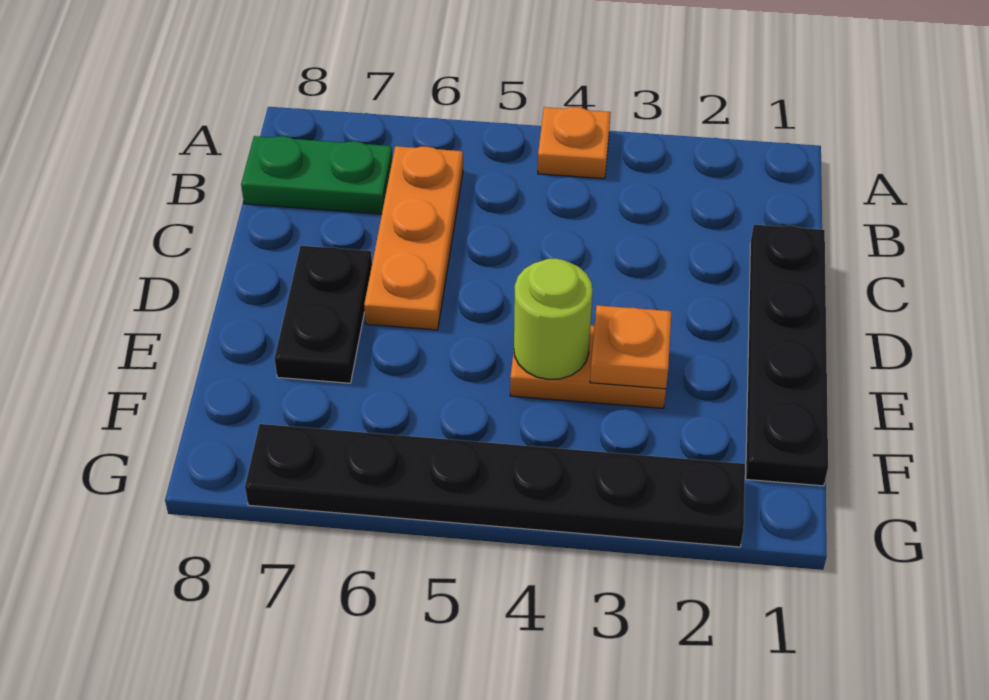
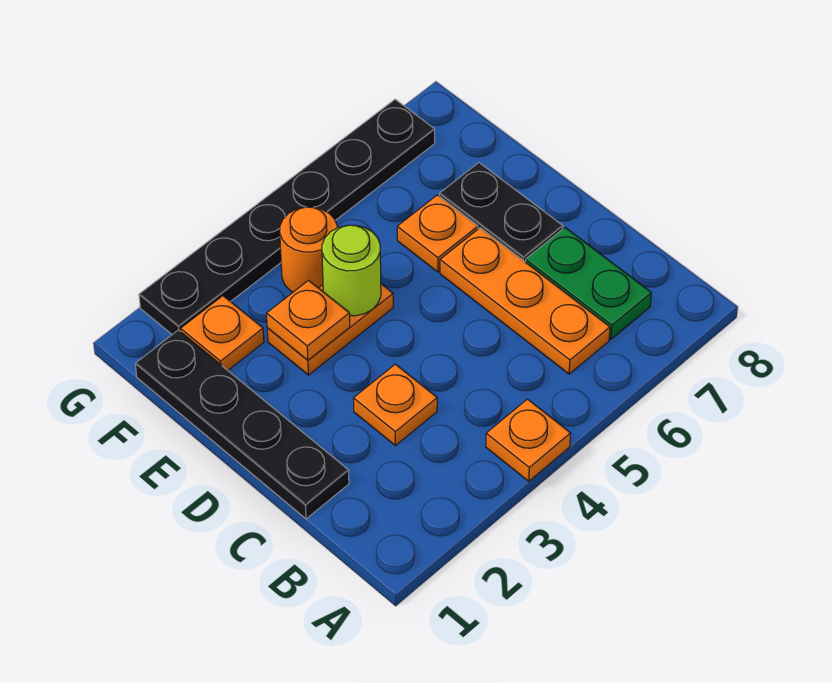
green 1x2 plate [241,136,392,214] -> green 1x2 plate turned to [525,228,651,339]
none -> orange 1x1 plate [353,364,437,446]
none -> orange 1x1 plate [397,195,478,272]
none -> orange 1x1 plate [181,296,264,370]
none -> orange 1x1 round brick [280,207,337,292]

